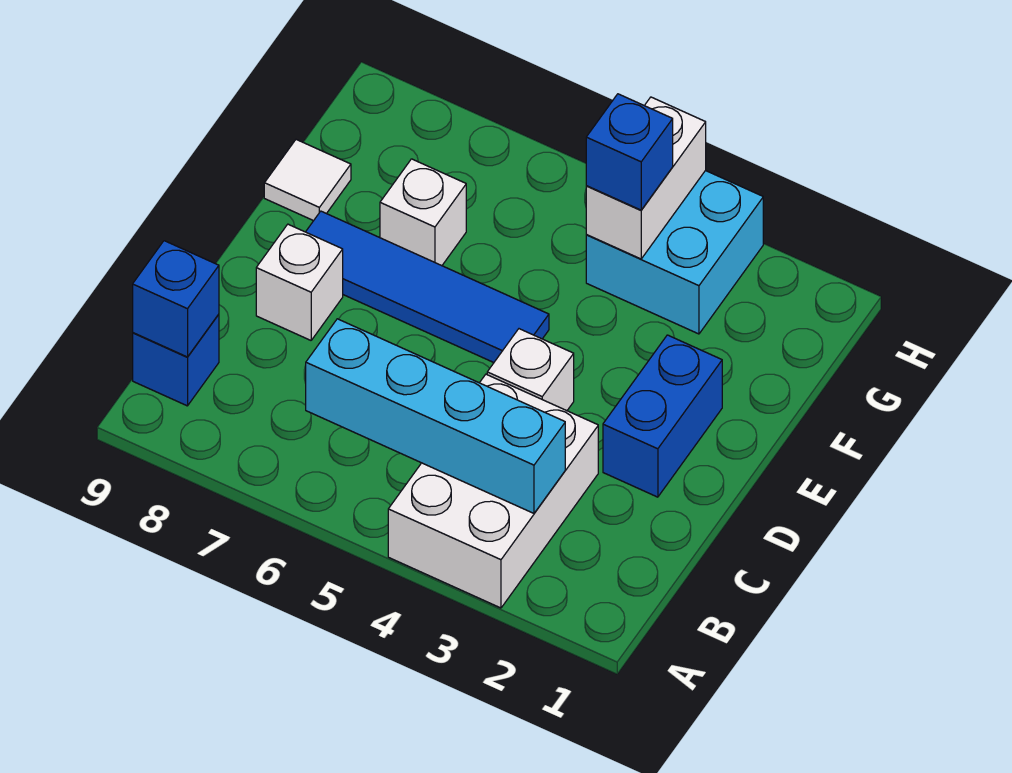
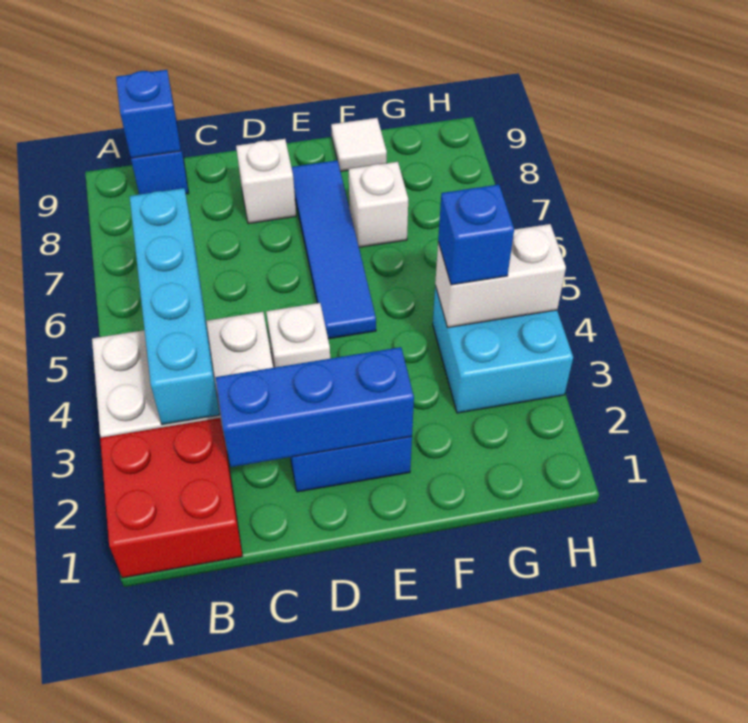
none -> red 2x2 brick [100,418,242,578]
none -> blue 1x3 brick [215,347,414,467]

